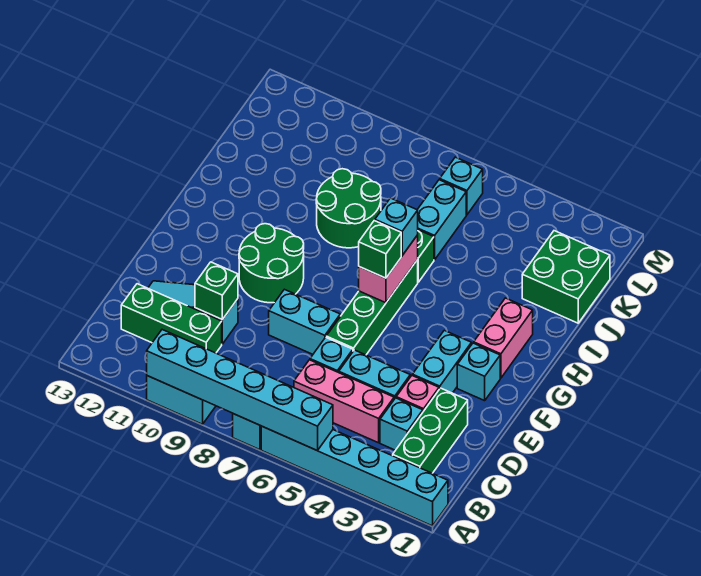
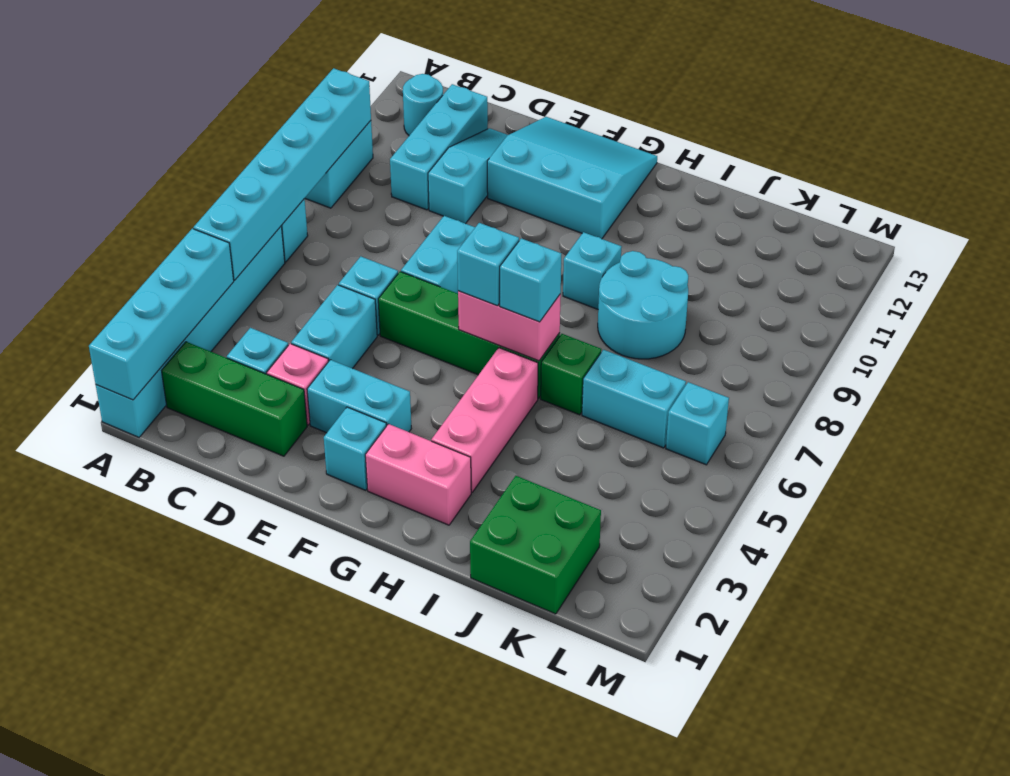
none -> cyan 1x4 brick [89,229,234,400]
none -> cyan 1x1 round brick [403,74,443,135]
pink 1x3 brick [294,360,394,443] -> pink 1x3 brick moved to [431,348,538,492]
green 1x3 brick [121,284,222,353] -> cyan 1x3 brick [390,84,488,210]
green 1x1 brick [195,262,238,320] -> none
none -> cyan 3x3 slope [487,117,657,239]
green 2x2 round brick [239,224,304,303] -> none
green 1x1 brick [359,221,401,278] -> cyan 1x1 brick [457,223,519,306]
none -> cyan 1x1 brick [563,232,621,309]
green 2x2 round brick [316,169,381,248] -> cyan 2x2 round brick [598,251,688,359]

